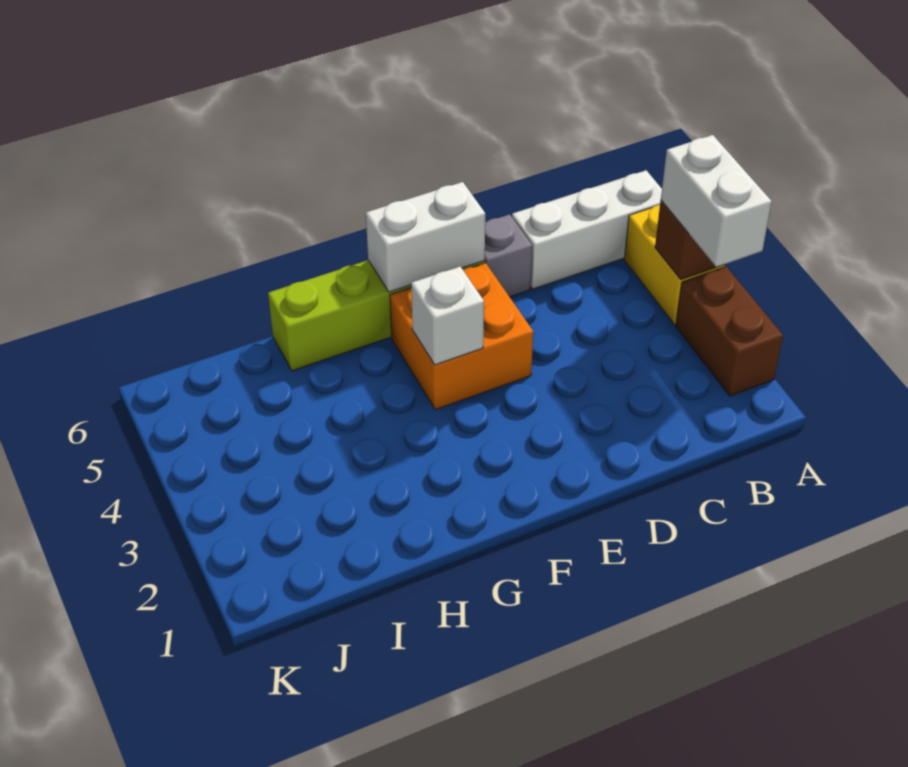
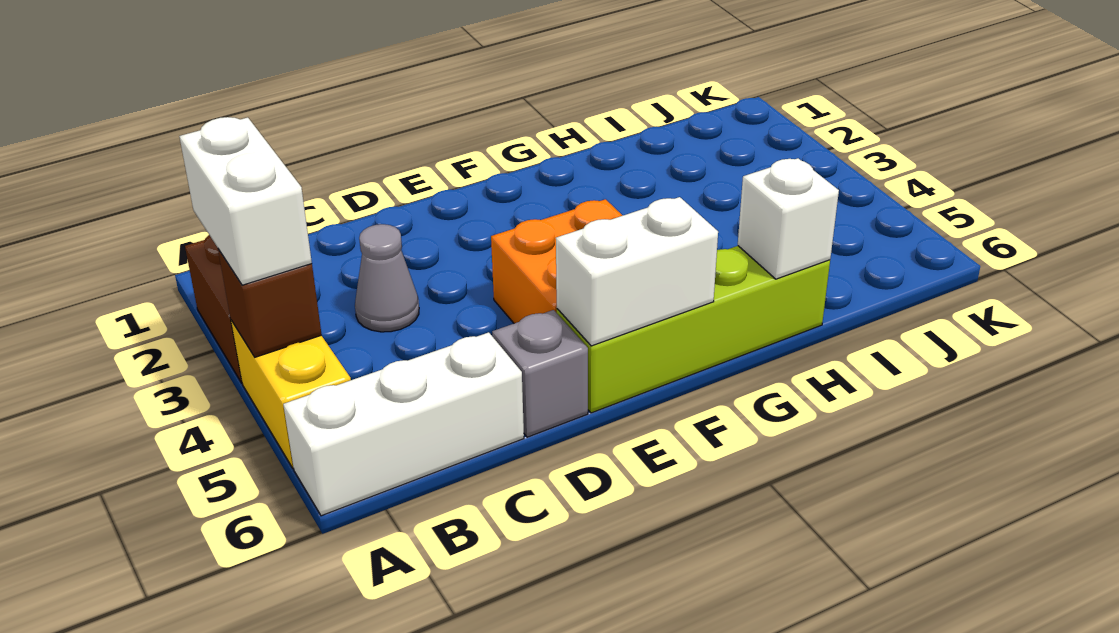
none -> grey 1x1 cone [355,224,419,332]
white 1x1 brick [411,266,484,365] -> white 1x1 brick moved to [738,158,839,279]

